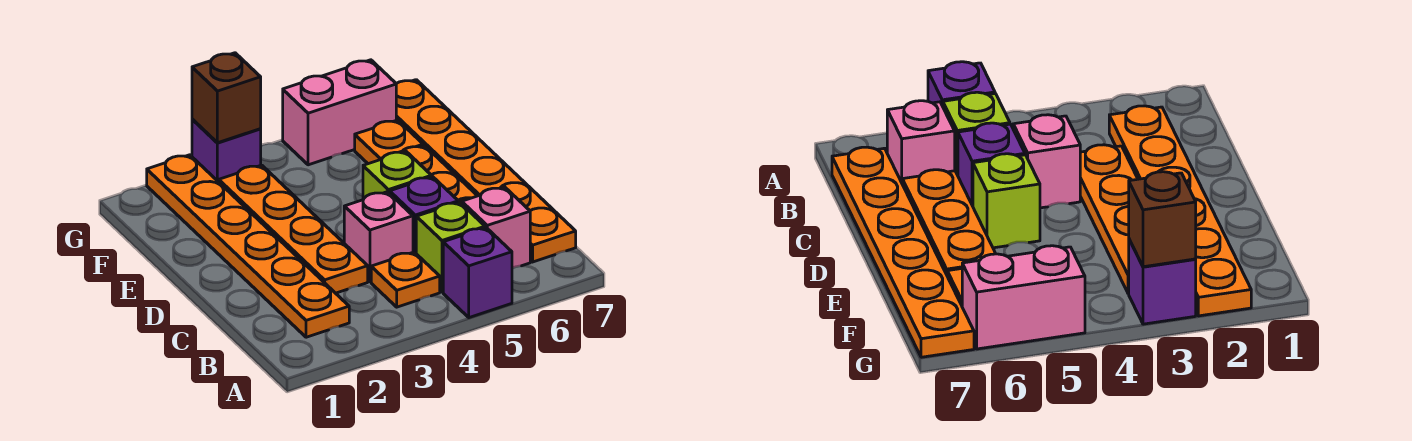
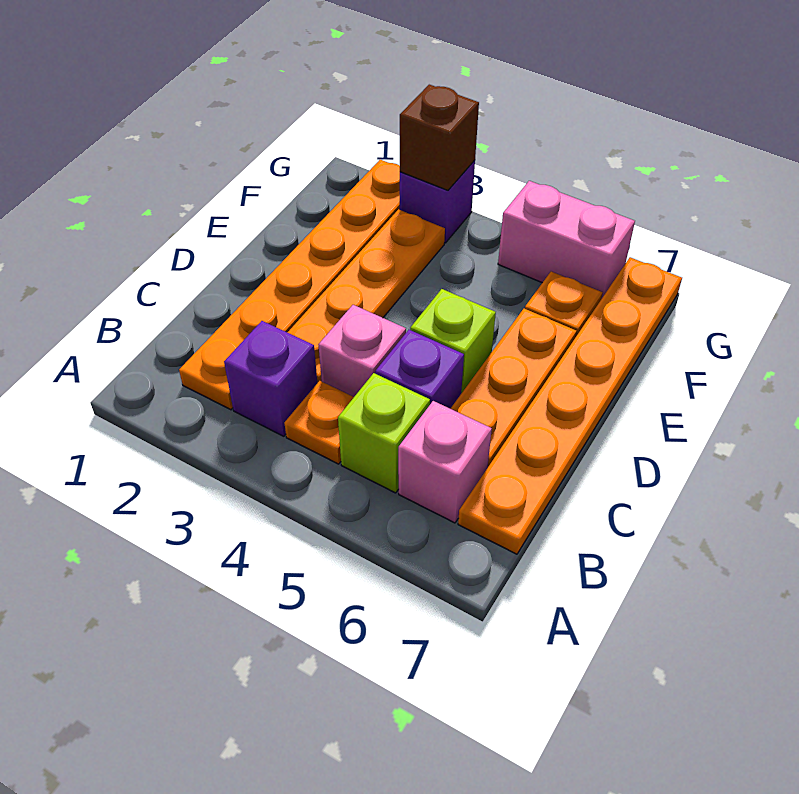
purple 1x1 brick [443,228,512,318] -> purple 1x1 brick moved to [224,321,317,436]

